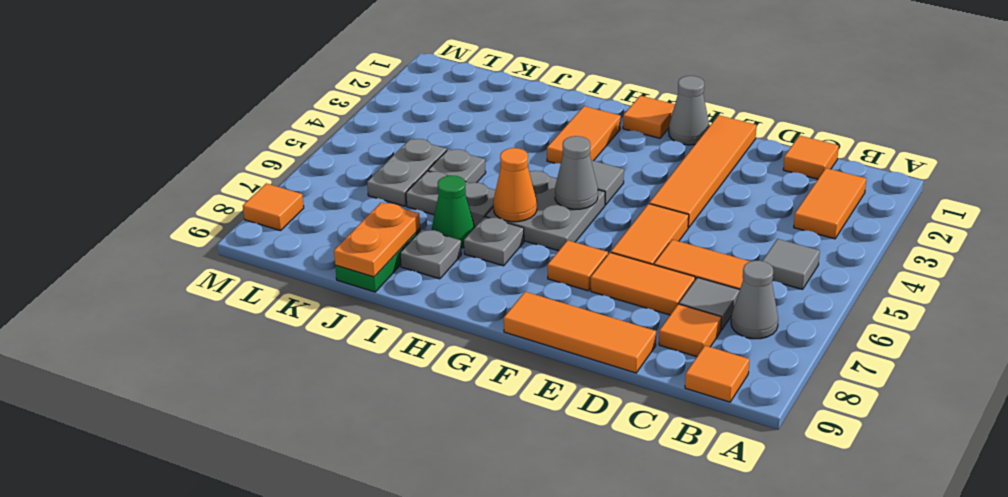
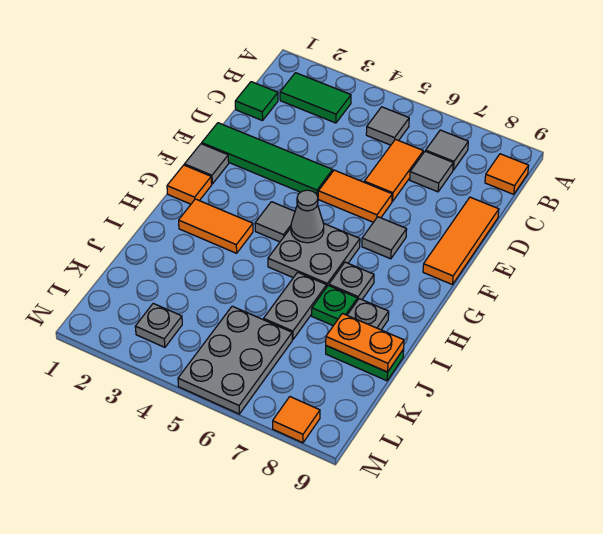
orange 1x2 tile [794,168,866,239] -> green 1x2 tile [280,73,351,123]
grey 1x1 cone [731,261,778,339] -> grey 1x1 tile [426,130,468,170]
orange 1x1 tile [783,136,839,179] -> green 1x1 tile [235,82,278,121]
orange 1x1 tile [659,304,722,357] -> none
orange 1x2 tile [591,253,695,315] -> none
orange 1x4 tile [649,115,757,228] -> green 1x4 tile [202,123,333,197]
grey 1x1 cone [669,76,709,145] -> grey 1x1 tile [185,144,229,184]
orange 1x1 tile [548,240,608,291] -> grey 1x1 tile [362,217,407,259]
orange 1x1 cone [493,148,537,222] -> none
green 1x1 cone [432,176,475,248] -> green 1x1 plate [312,285,357,326]
grey 1x1 plate [428,149,486,183] -> grey 1x1 plate moved to [135,303,182,347]
grey 1x2 plate [367,139,447,206] -> grey 2x3 plate [178,306,292,414]

